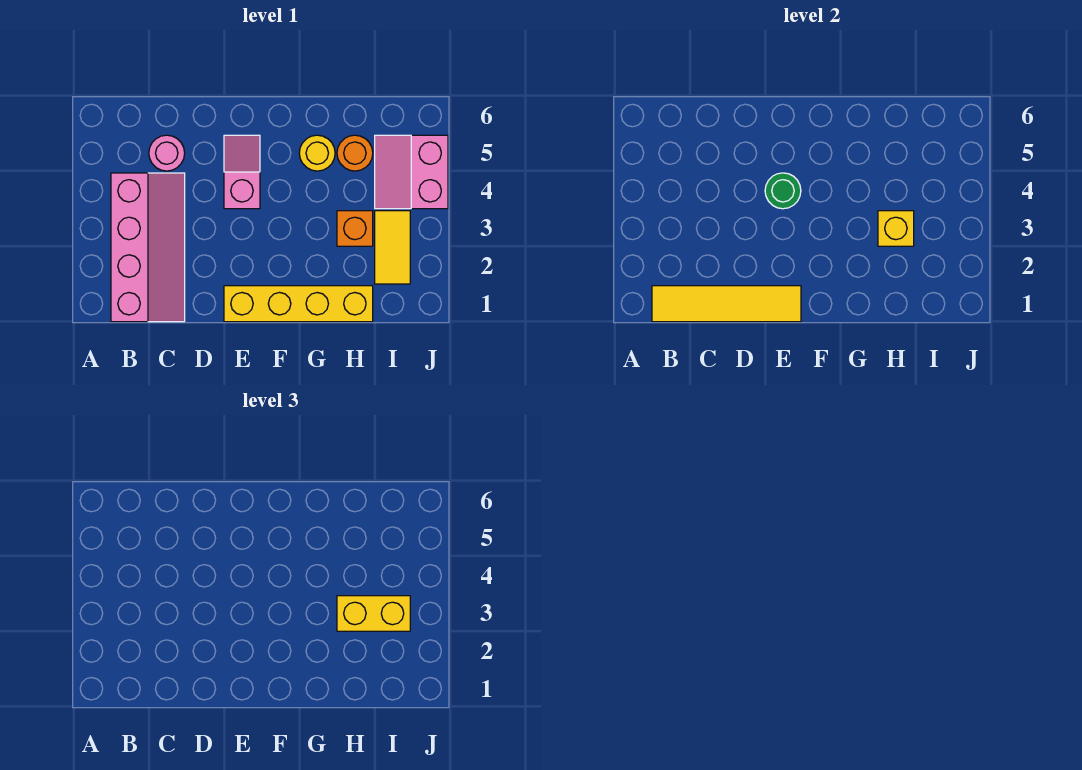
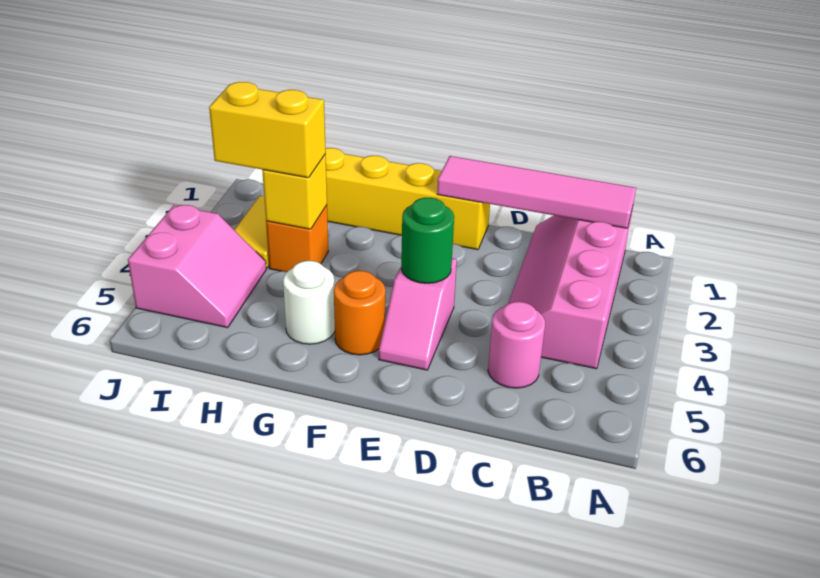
yellow 1x4 tile [652,286,801,322] -> pink 1x4 tile [437,156,636,228]
yellow 1x1 round brick [299,135,335,171] -> white 1x1 round brick [283,261,335,344]
orange 1x1 round brick [337,135,373,171] -> orange 1x1 round brick moved to [334,271,385,355]

